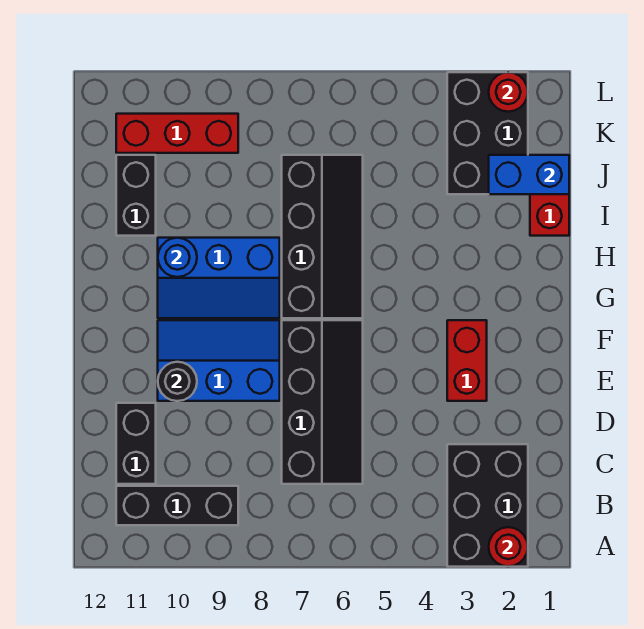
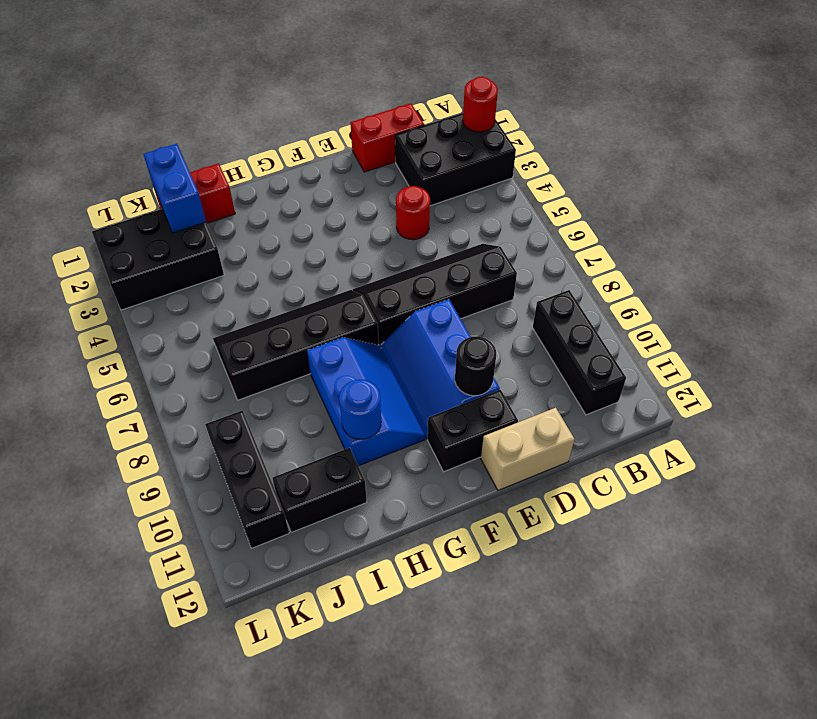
black 1x2 brick [116,403,156,484] -> black 1x2 brick moved to [428,390,518,472]
none -> tan 1x2 brick [481,408,575,490]
red 1x2 brick [447,320,487,401] -> red 1x2 brick moved to [350,103,424,172]
red 1x3 brick [116,114,238,153] -> black 1x3 brick [205,411,289,548]
red 1x1 round brick [489,72,528,112] -> red 1x1 round brick moved to [396,186,430,240]

